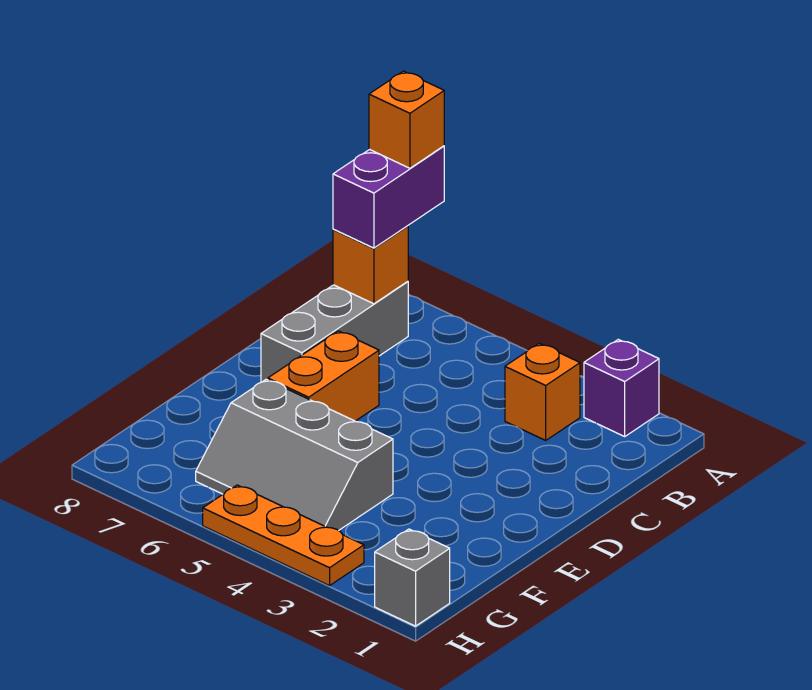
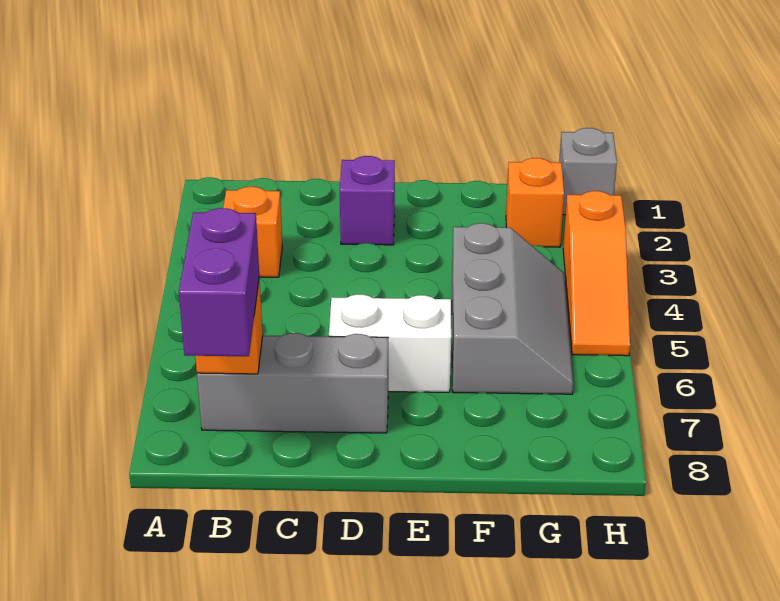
purple 1x1 brick [584,340,659,436] -> purple 1x1 brick moved to [340,156,395,245]
purple 1x2 brick [333,146,444,248] -> purple 1x2 brick turned to [179,208,259,356]
orange 1x1 brick [369,71,444,168] -> orange 1x1 brick moved to [506,158,564,247]
orange 1x2 brick [268,331,379,421] -> white 1x2 brick [329,295,451,392]
orange 1x3 plate [203,485,364,586] -> orange 1x3 slope [563,191,630,356]

